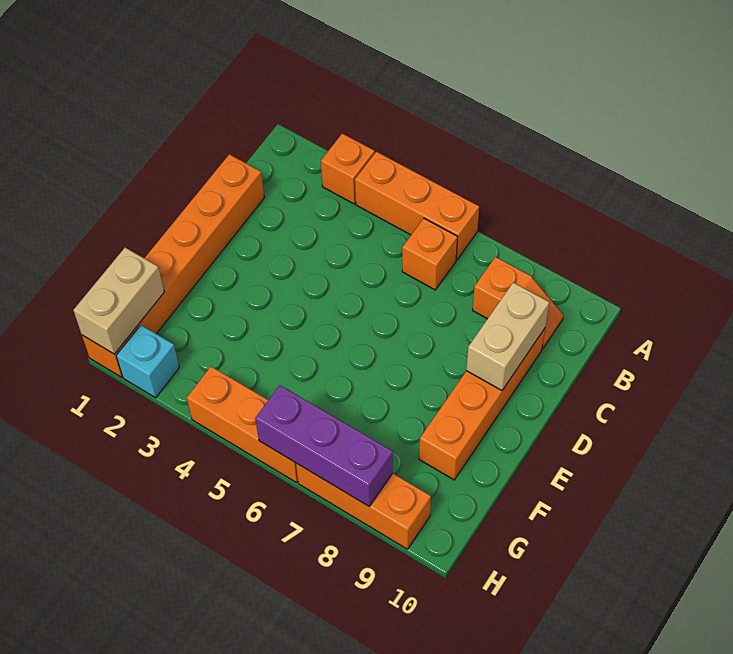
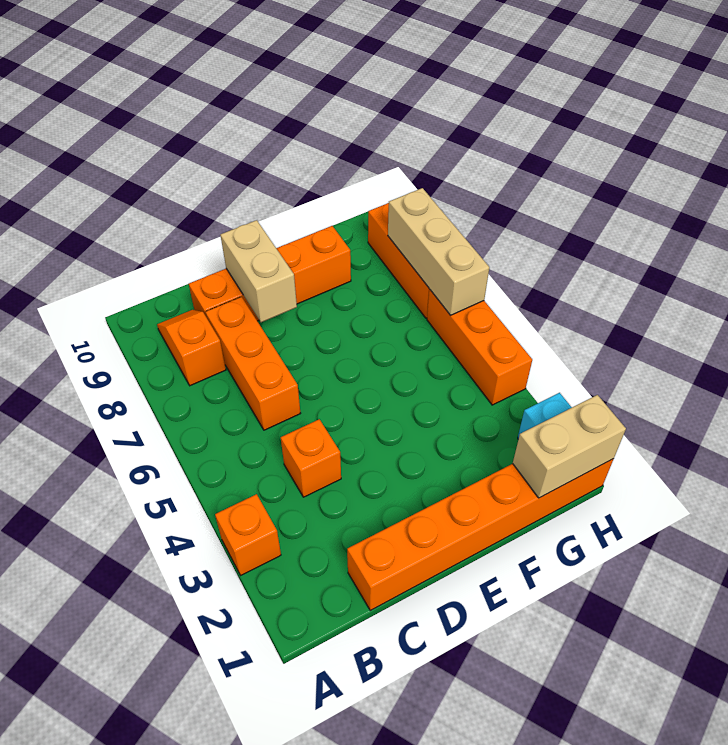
orange 1x3 brick [355,152,479,260] -> orange 1x3 brick moved to [206,297,301,430]
orange 1x1 brick [402,218,458,290] -> orange 1x1 brick moved to [281,419,341,497]
tan 1x2 brick [466,282,549,390] -> tan 1x2 brick turned to [220,220,297,322]
purple 1x3 brick [255,385,393,506] -> tan 1x3 brick [388,188,489,315]

